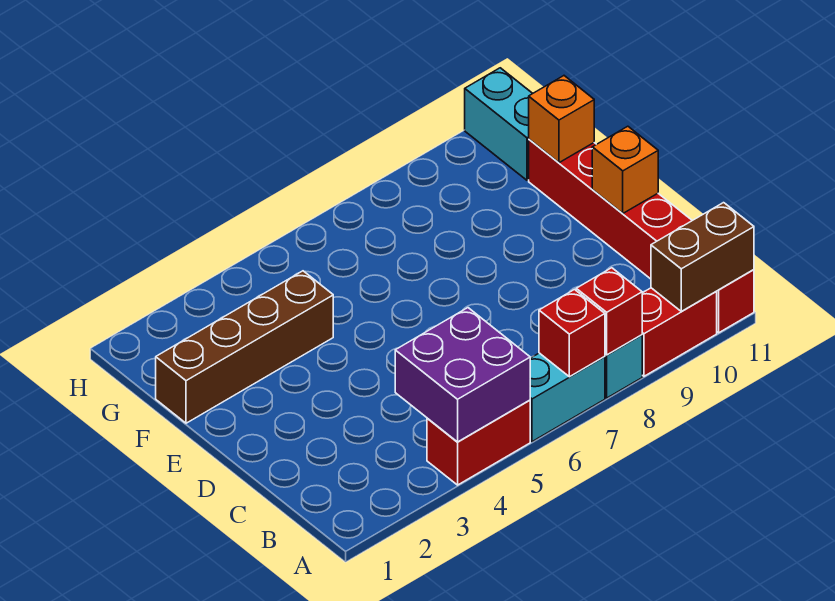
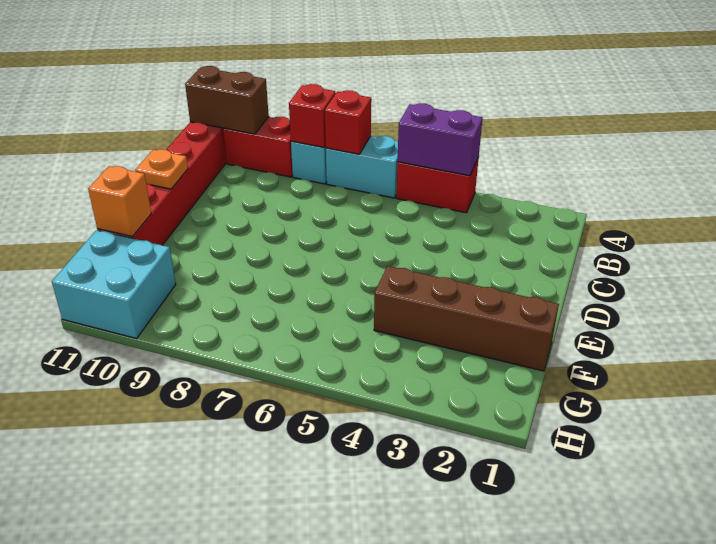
purple 2x2 brick [395,308,530,442] -> purple 1x2 brick [397,103,483,176]
orange 1x1 brick [592,126,658,213] -> orange 1x1 plate [135,149,188,189]
cyan 1x2 brick [465,68,533,180] -> cyan 2x2 brick [52,230,176,338]

